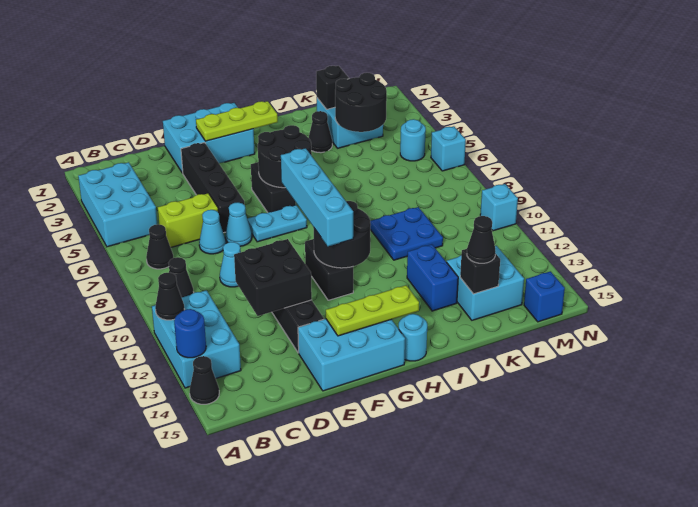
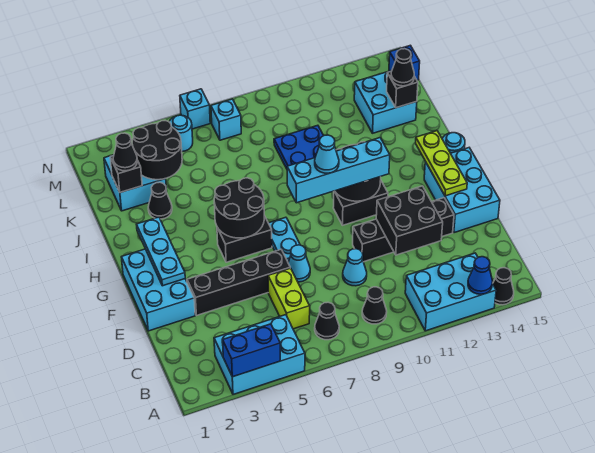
black 1x1 cone [155,273,184,320] -> black 1x1 cone moved to [113,133,137,171]
blue 1x1 round brick [174,309,206,358] -> blue 1x1 cone [468,257,493,294]
cyan 1x1 cone [199,210,226,254] -> cyan 1x1 cone moved to [315,135,339,173]
lime 1x3 plate [196,101,278,141] -> cyan 1x3 plate [136,217,185,286]
blue 1x2 brick [407,244,458,311] -> blue 1x2 brick moved to [223,324,280,377]
cyan 1x1 brick [480,184,518,231] -> cyan 1x1 brick moved to [211,99,241,140]

